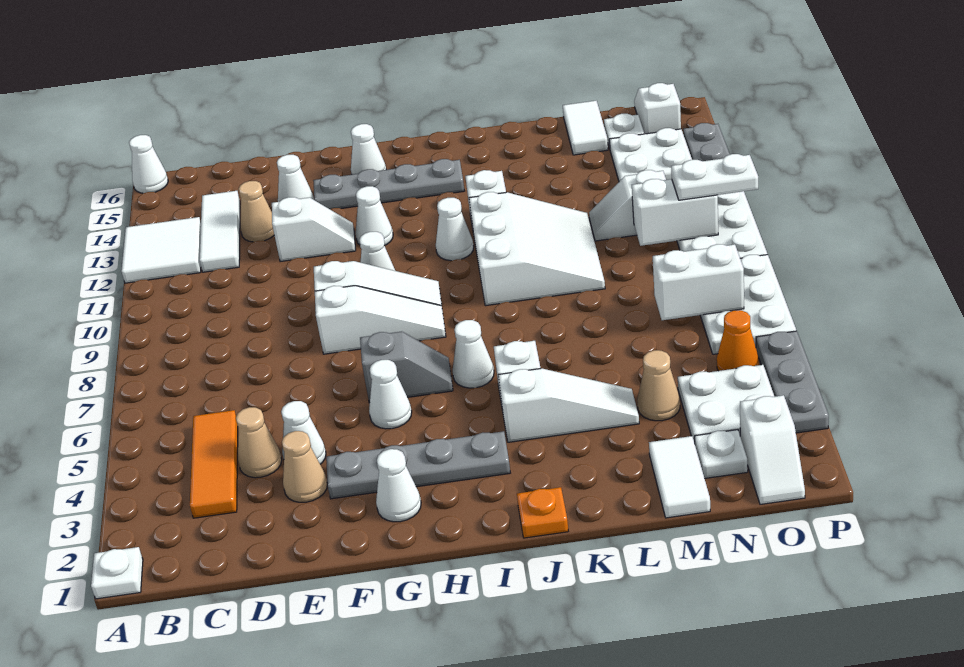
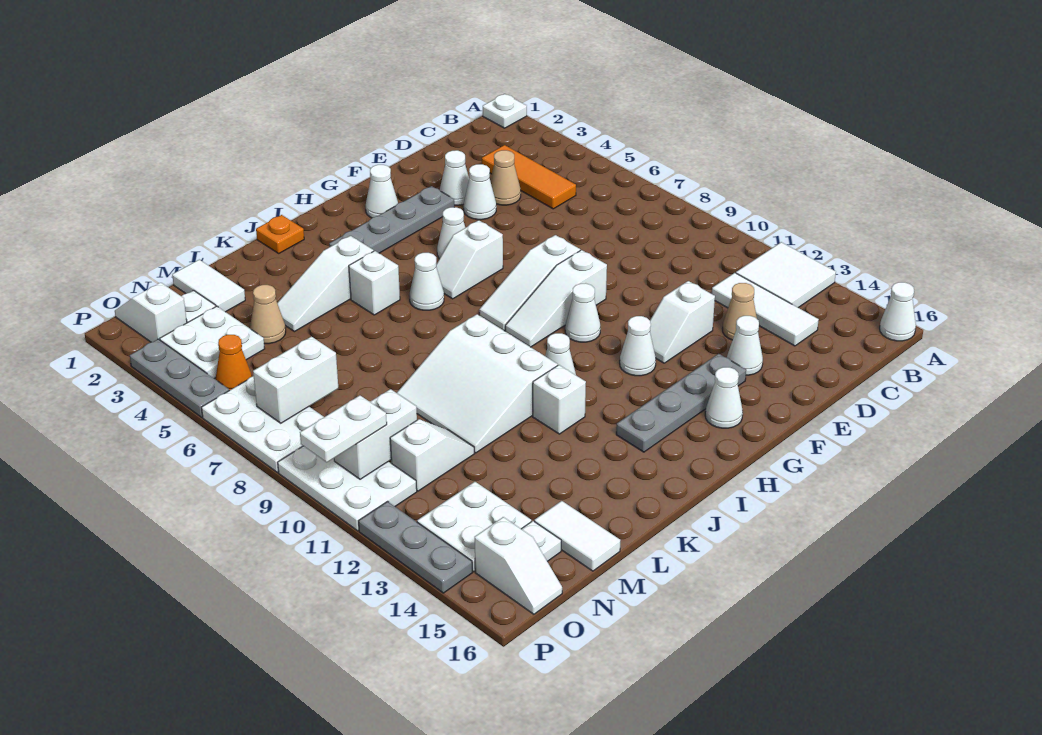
tan 1x1 cone [282,431,327,502] -> white 1x1 cone [440,150,469,205]
grey 1x2 slope [360,332,453,403] -> white 1x2 slope [436,220,503,299]

